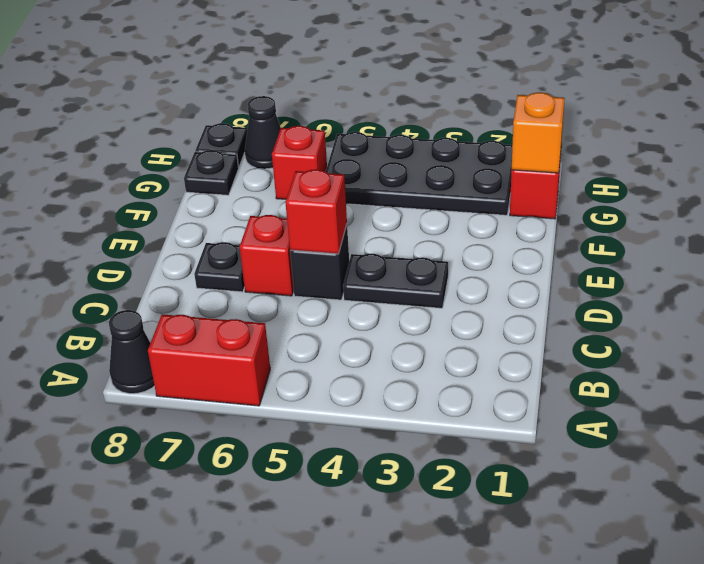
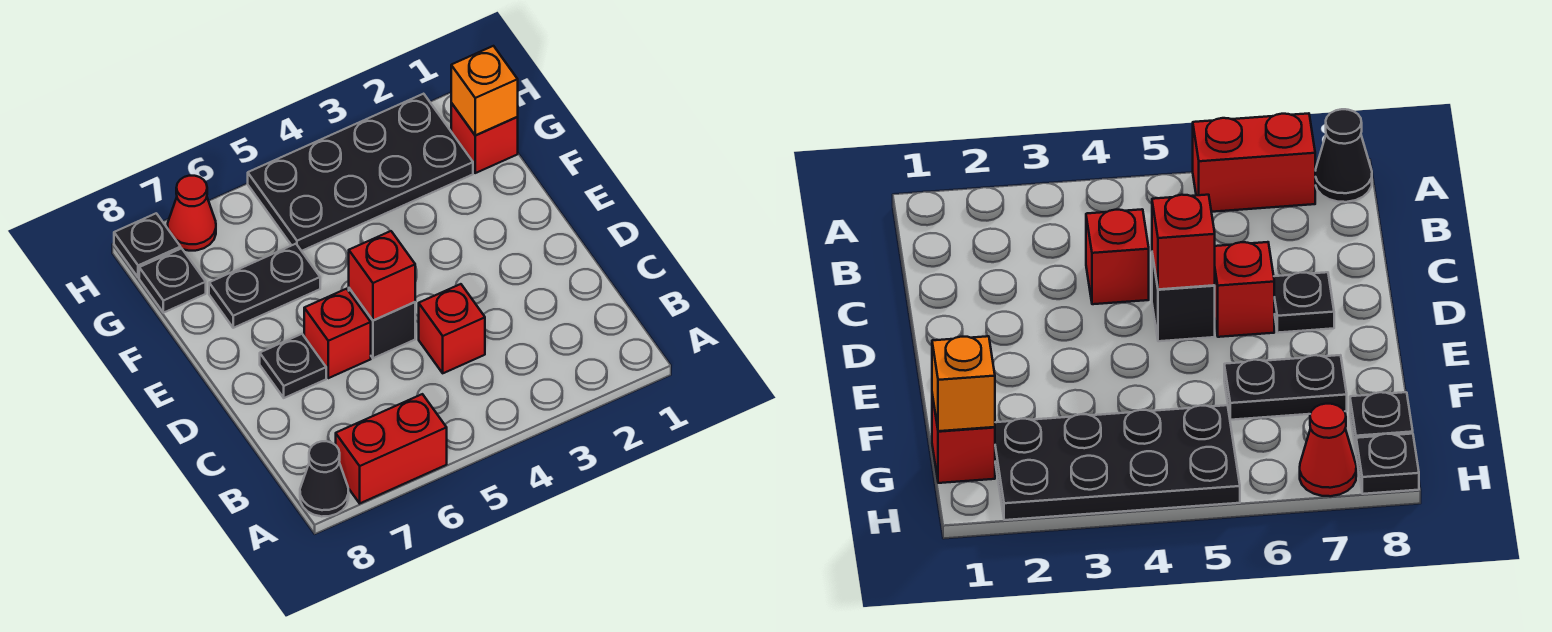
black 1x2 plate [343,254,448,308] -> black 1x2 plate moved to [209,244,320,328]
red 1x1 brick [272,126,327,199] -> red 1x1 brick moved to [419,284,485,373]
black 1x1 cone [245,96,281,169] -> red 1x1 cone [168,176,216,251]

